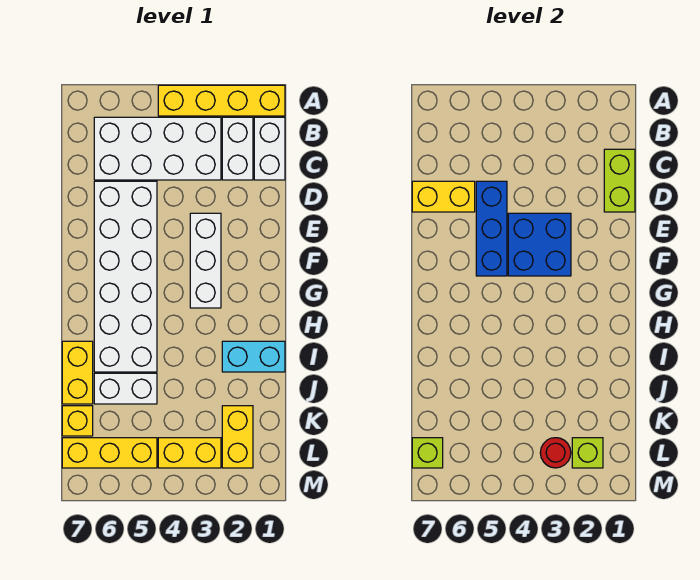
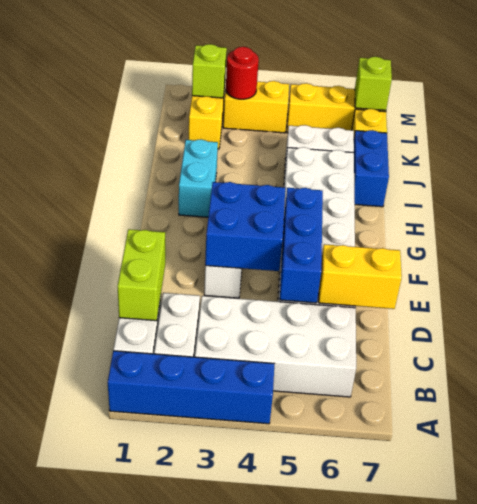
yellow 1x4 brick [158,85,285,116] -> blue 1x4 brick [108,351,274,424]
cyan 1x2 brick [222,341,285,372] -> cyan 1x2 brick turned to [179,139,218,217]
yellow 1x2 brick [62,341,93,404] -> blue 1x2 brick [354,130,389,207]

